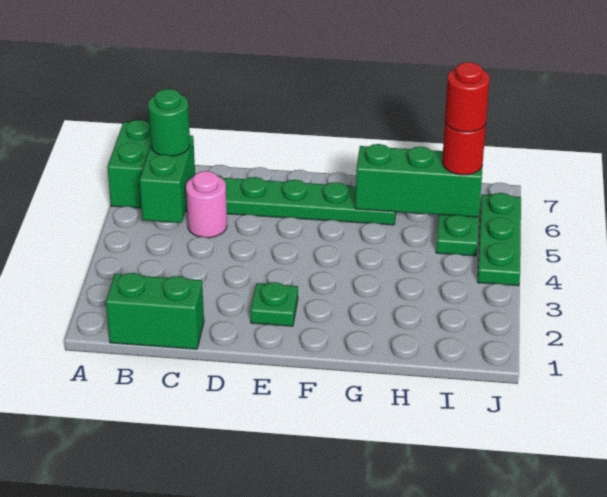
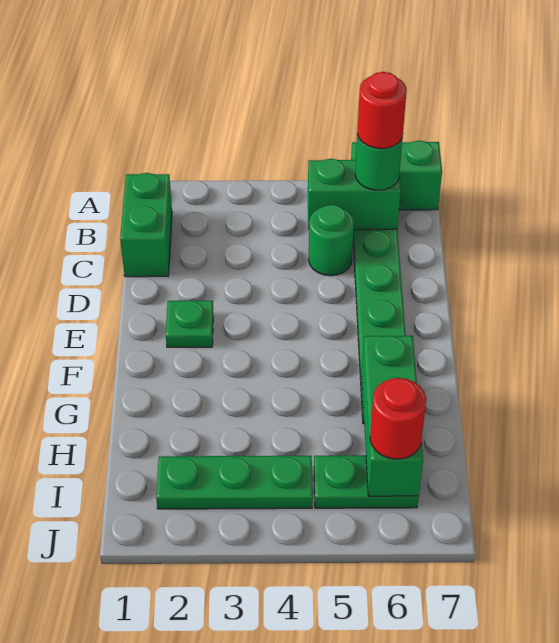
pink 1x1 round brick [186,171,227,238] -> green 1x1 round brick [309,205,354,276]
red 1x1 round brick [445,62,490,132] -> red 1x1 round brick moved to [357,72,407,149]
green 1x3 plate [478,193,521,286] -> green 1x3 plate moved to [156,456,313,509]

